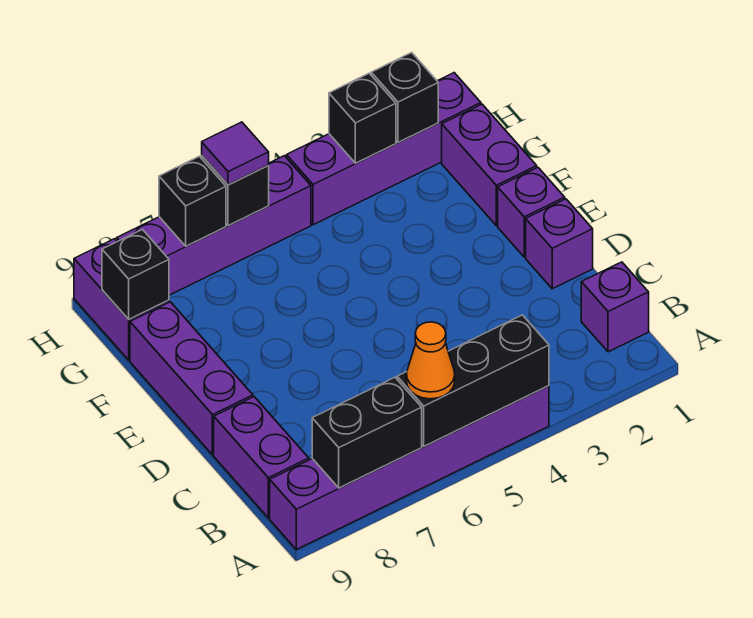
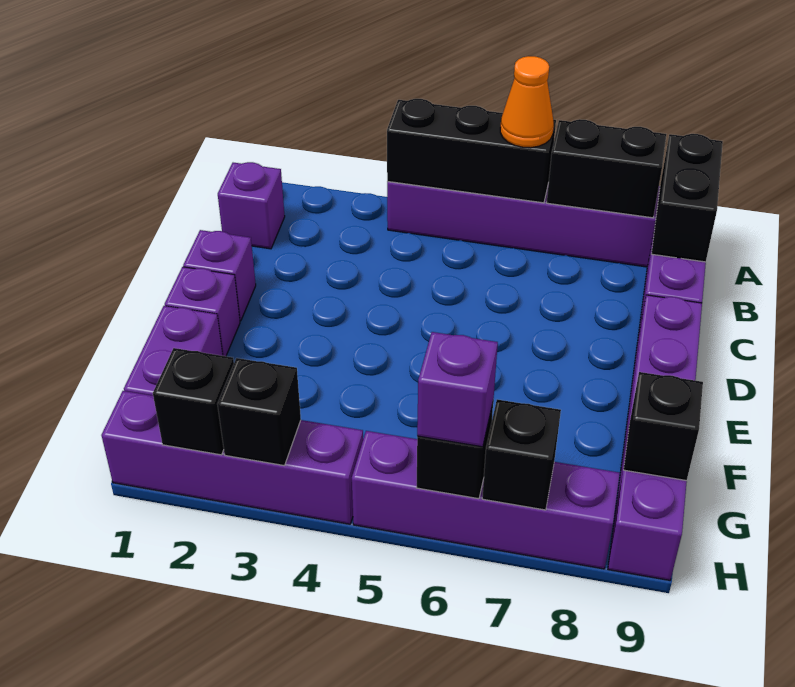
none -> black 1x2 brick [651,134,723,262]
purple 1x1 tile [202,122,269,185] -> purple 1x1 brick [417,332,498,447]

